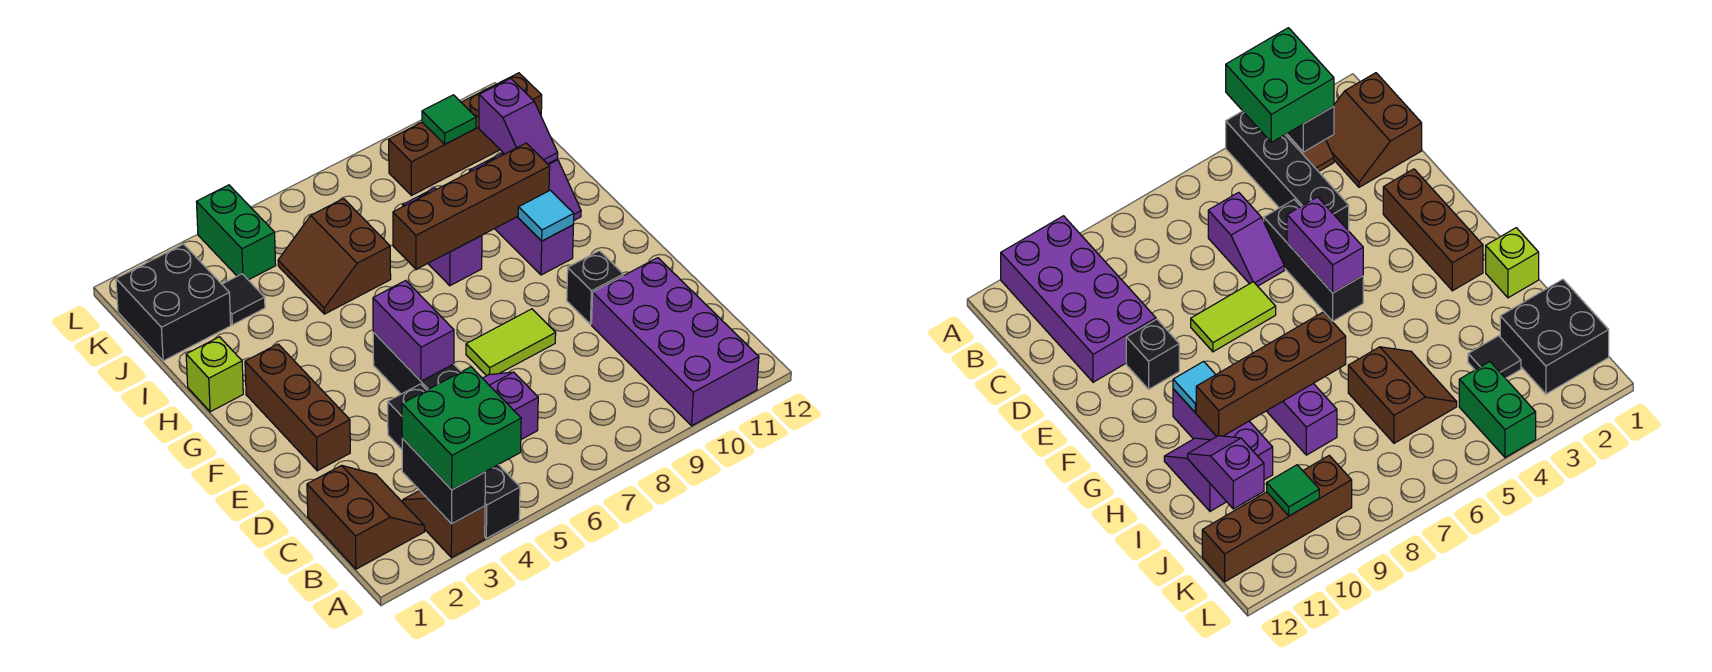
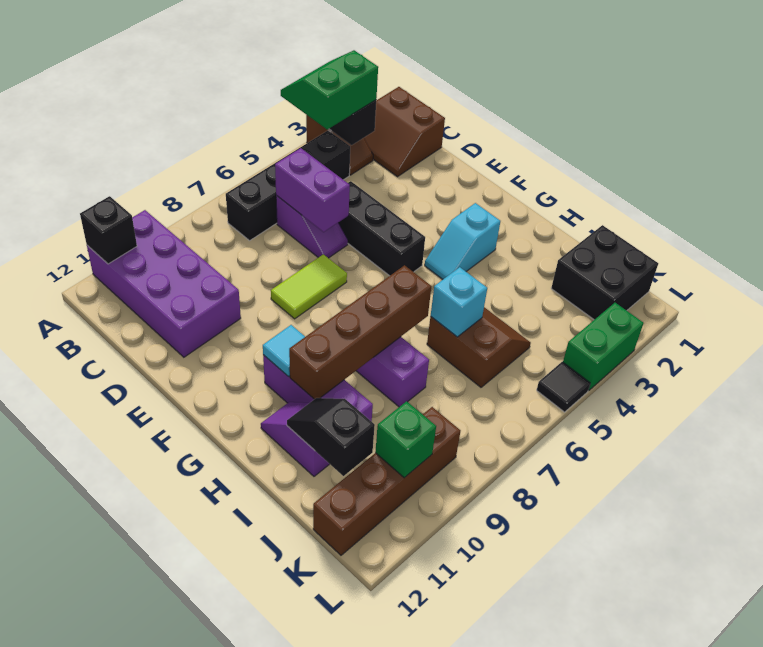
green 2x2 brick [402,367,521,490] -> green 2x2 slope [281,50,378,129]
black 1x4 brick [388,384,520,538] -> black 1x4 brick turned to [226,131,350,241]
brown 1x3 brick [245,344,350,471] -> none
purple 1x2 brick [373,281,454,381] -> purple 1x2 brick moved to [275,148,350,232]
black 1x1 brick [567,251,623,324] -> black 1x1 brick moved to [80,196,137,264]
none -> cyan 1x2 slope [425,203,500,279]
lime 1x1 brick [186,337,243,412] -> none
none -> cyan 1x1 brick [431,267,487,337]
purple 1x2 slope [479,78,558,164] -> black 1x2 slope [287,398,375,476]
black 1x1 tile [222,274,265,325] -> black 1x1 tile moved to [537,362,590,412]
green 1x2 brick [197,185,276,280] -> green 1x2 brick turned to [563,303,644,391]
green 1x1 tile [422,95,476,144] -> green 1x1 brick [375,401,436,478]

